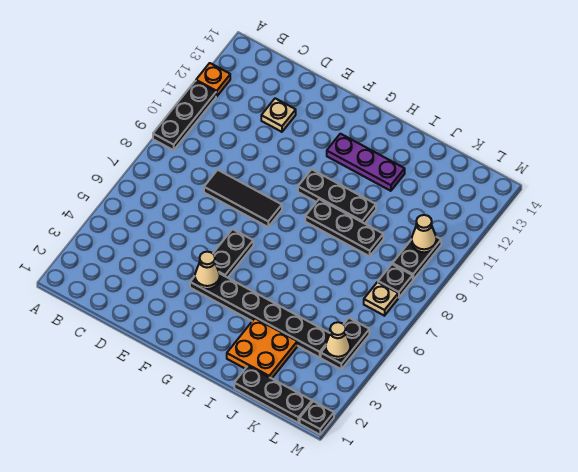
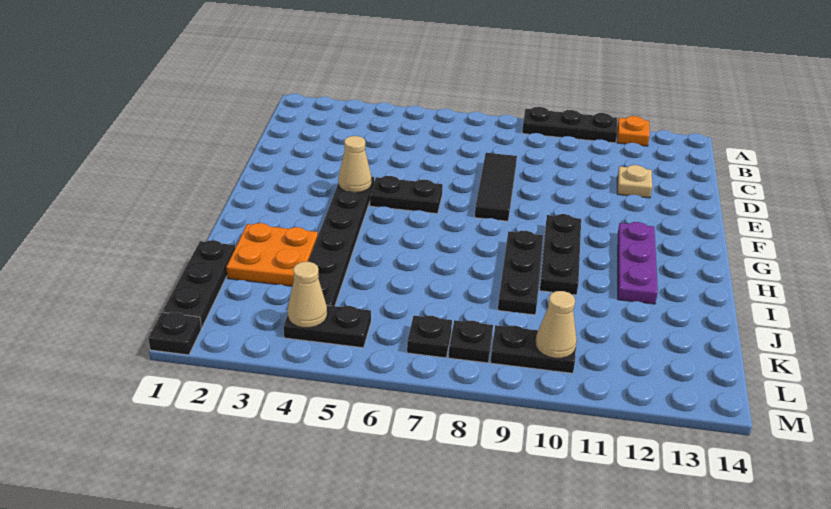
tan 1x1 plate [364,282,398,316] -> black 1x1 plate [407,316,452,358]

